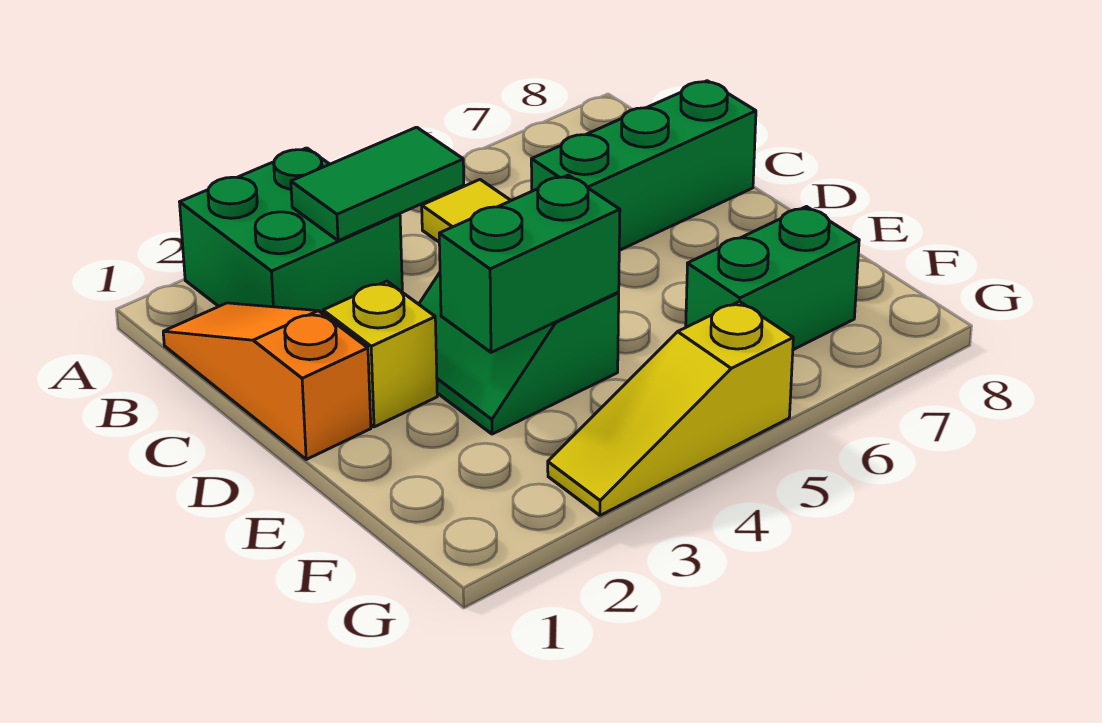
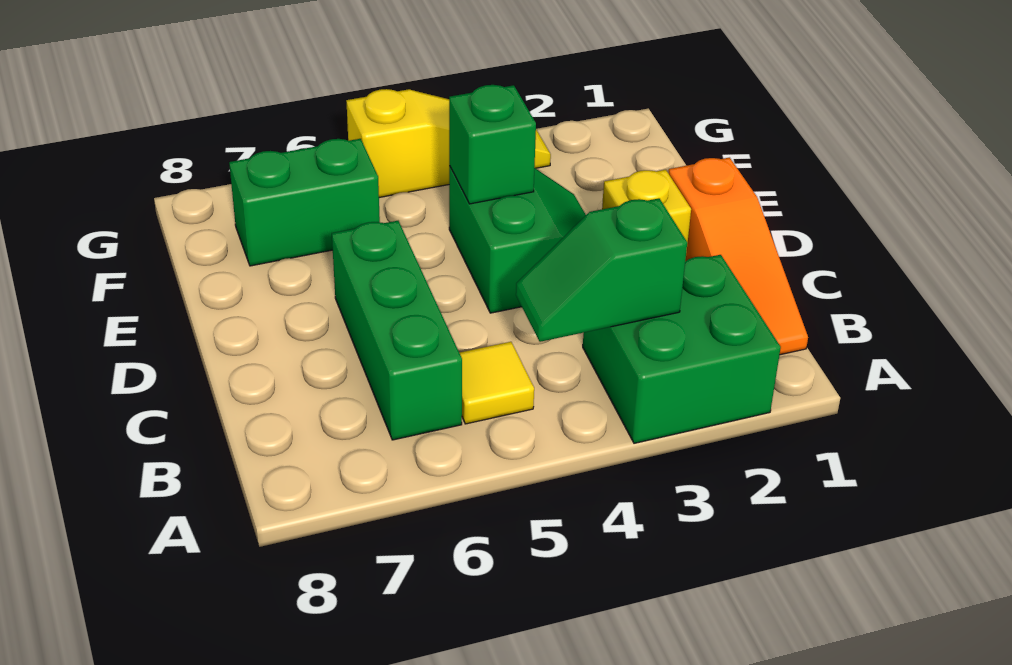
green 1x2 tile [291,127,464,241] -> green 1x2 slope [516,198,687,342]
green 1x3 brick [531,81,756,250] -> green 1x3 brick turned to [332,221,462,440]
green 1x2 brick [439,175,620,352] -> green 1x1 brick [449,85,536,204]

